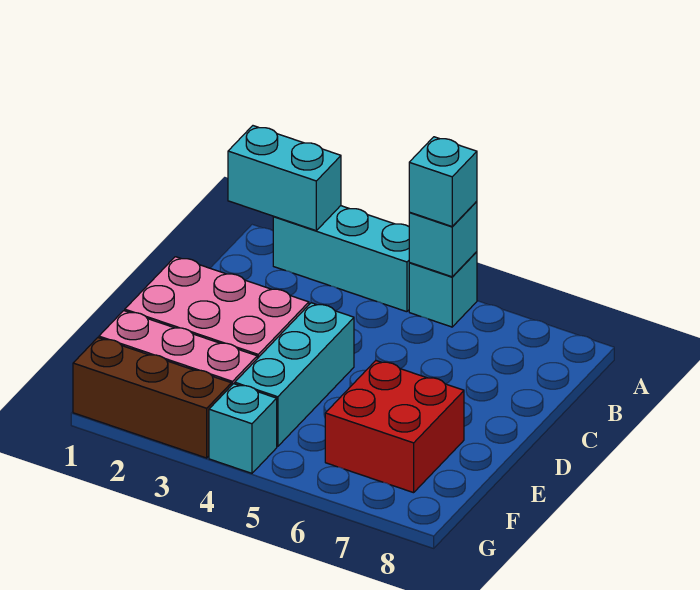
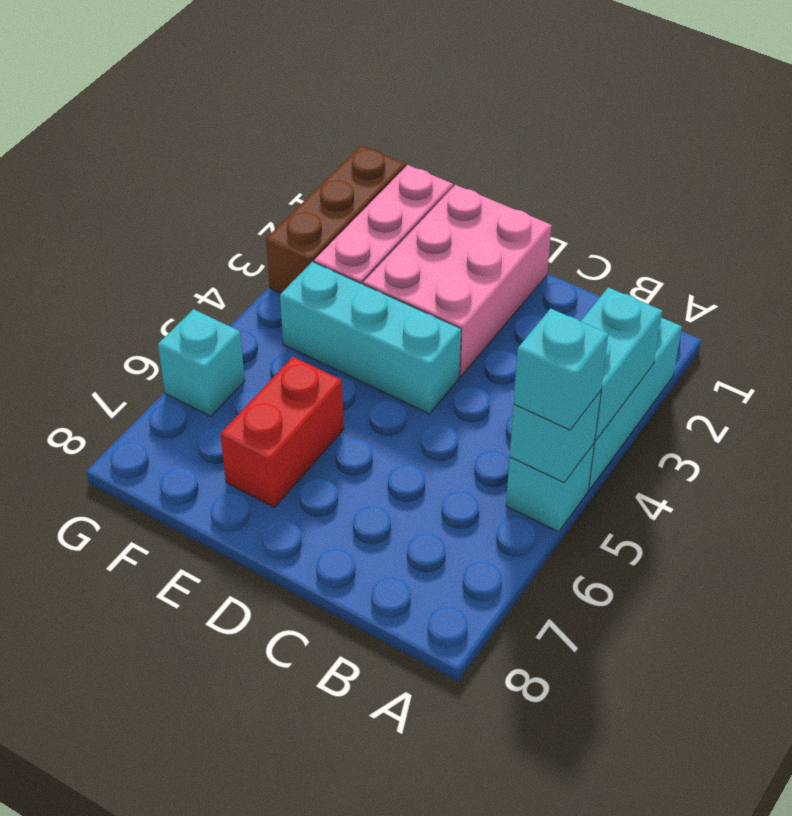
cyan 1x2 brick [228,126,341,231] -> cyan 1x2 brick moved to [581,287,662,440]
red 2x2 brick [325,361,464,493] -> red 1x2 brick [220,357,344,508]
cyan 1x1 brick [209,384,277,473] -> cyan 1x1 brick moved to [158,309,245,416]

